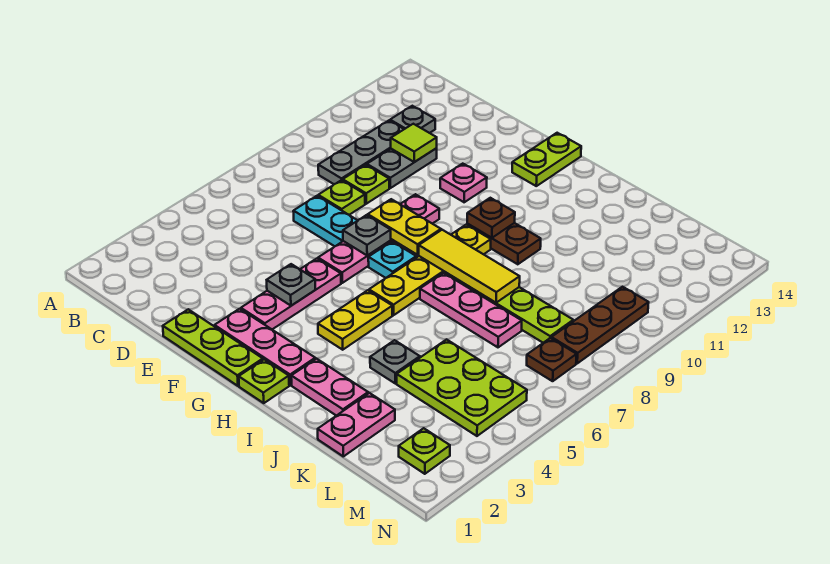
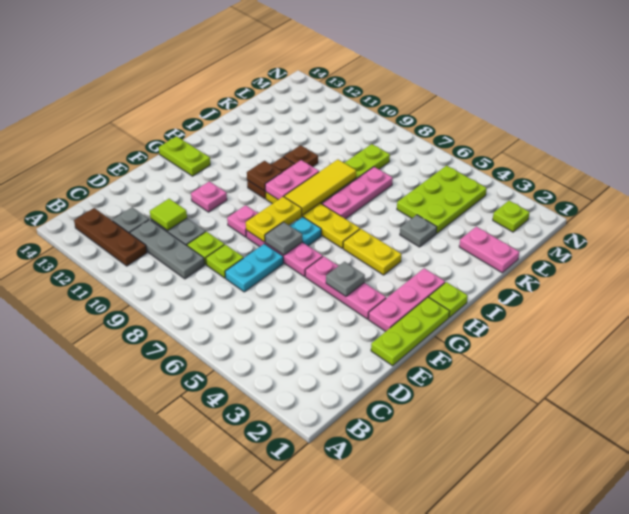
pink 1x2 plate [291,359,368,416] -> pink 1x2 plate moved to [265,160,319,200]
brown 1x1 plate [527,338,577,381] -> brown 1x1 plate moved to [284,145,318,167]
brown 1x3 plate [551,287,649,363] -> brown 1x3 plate moved to [74,208,147,266]

